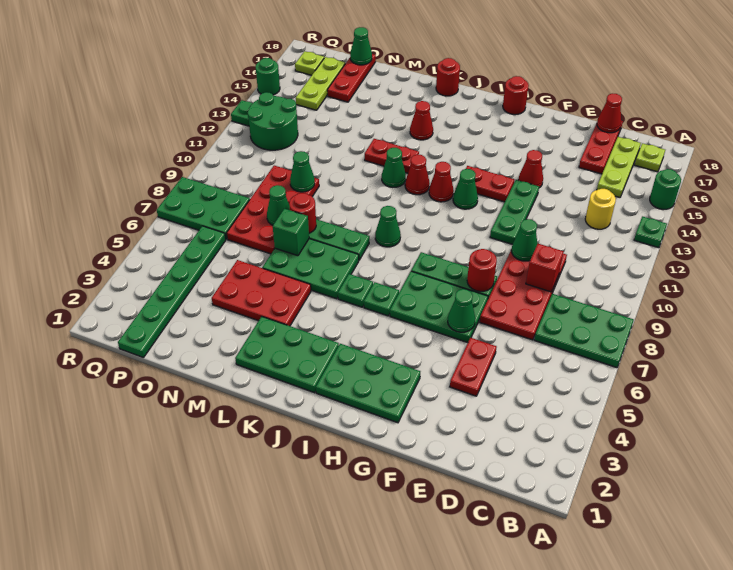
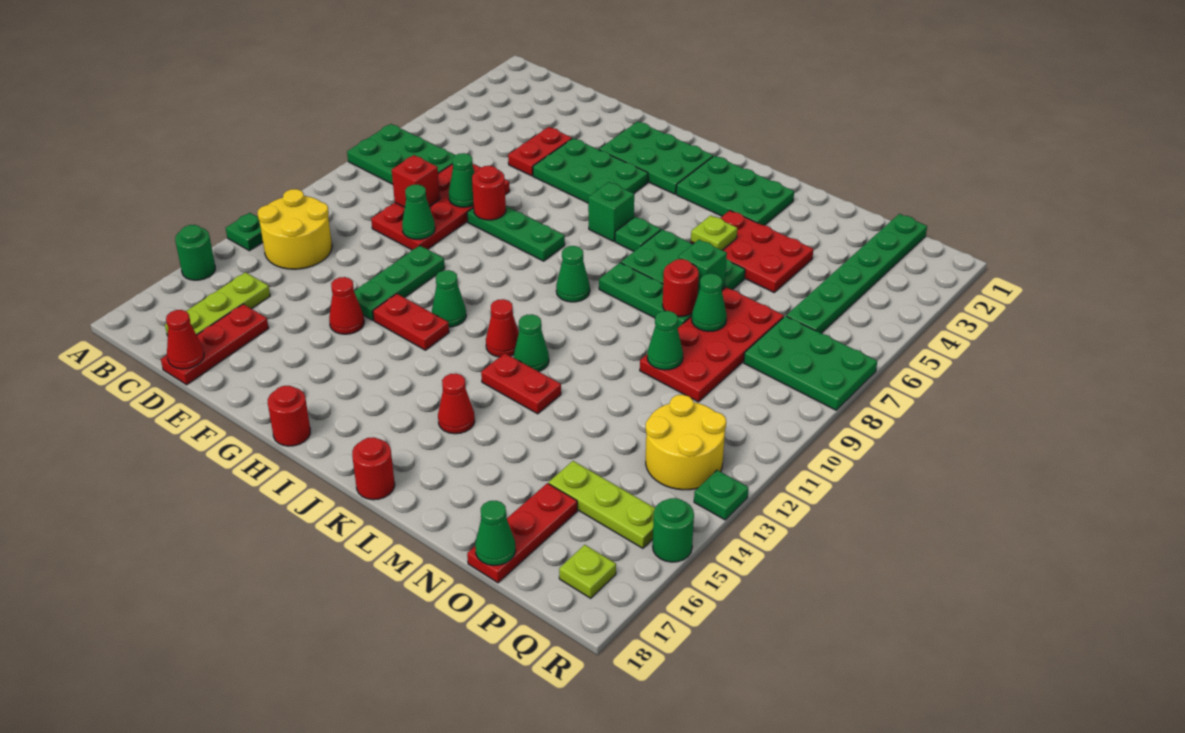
lime 1x1 plate [635,143,665,172] -> lime 1x1 plate moved to [691,215,737,250]
yellow 1x1 round brick [585,189,616,229] -> yellow 2x2 round brick [258,189,332,269]
green 2x3 plate [390,271,488,343] -> green 2x3 plate moved to [533,138,648,203]
green 1x1 cone [448,289,475,332] -> green 1x1 cone moved to [449,153,475,207]
green 1x1 plate [364,282,399,316] -> green 1x1 brick [588,182,634,241]
red 1x1 cone [429,162,454,202] -> none
green 2x2 round brick [248,92,298,150] -> yellow 2x2 round brick [646,395,726,490]
lime 1x3 plate [296,57,345,110] -> lime 1x3 plate turned to [549,461,655,548]

